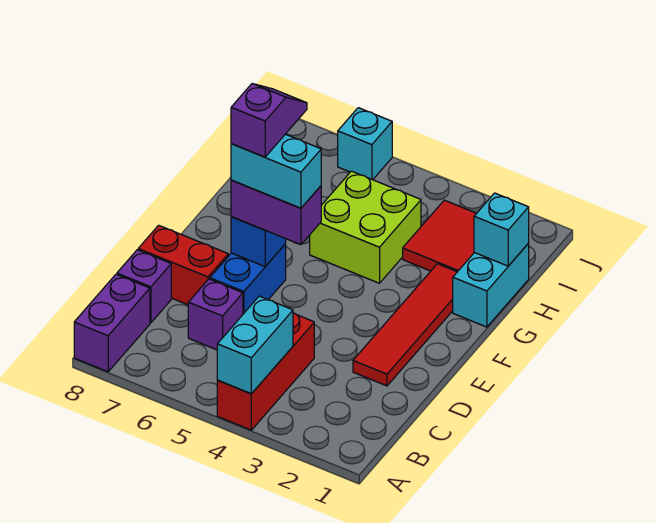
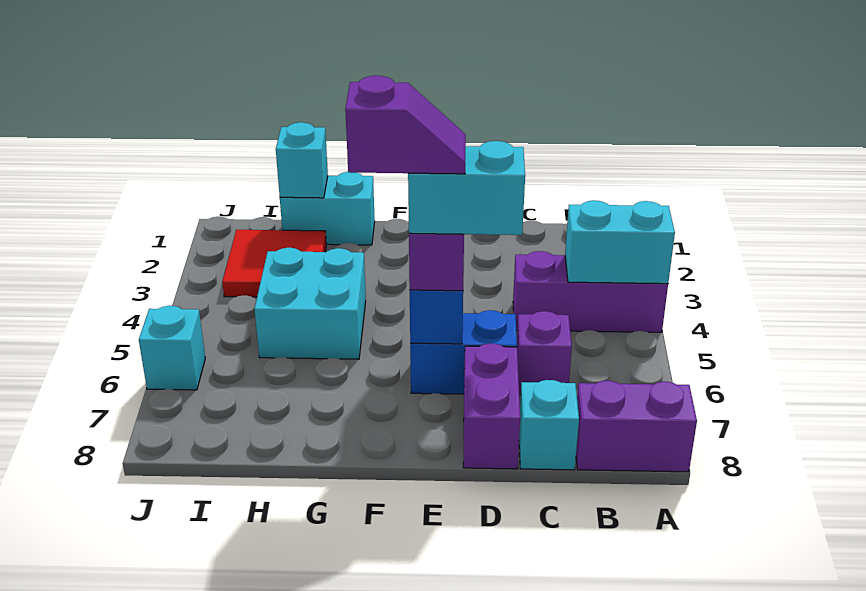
red 1x3 brick [217,313,314,430] -> purple 1x3 brick [513,251,668,332]
purple 1x1 brick [117,250,171,323] -> cyan 1x1 brick [519,380,579,470]
red 1x4 tile [353,264,457,386] -> none
red 1x2 brick [138,225,228,305] -> purple 1x2 brick [463,343,520,469]
cyan 1x2 brick [231,134,321,208] -> cyan 1x2 brick turned to [408,141,525,235]
purple 1x2 slope [231,84,307,157] -> purple 1x2 slope turned to [345,76,466,174]
lime 2x2 brick [310,171,421,283] -> cyan 2x2 brick [254,248,366,359]

